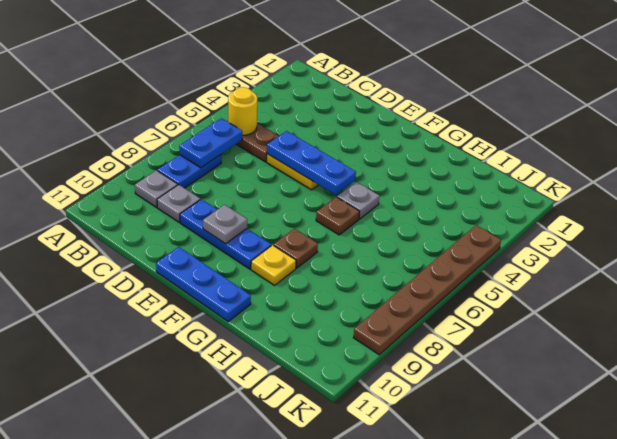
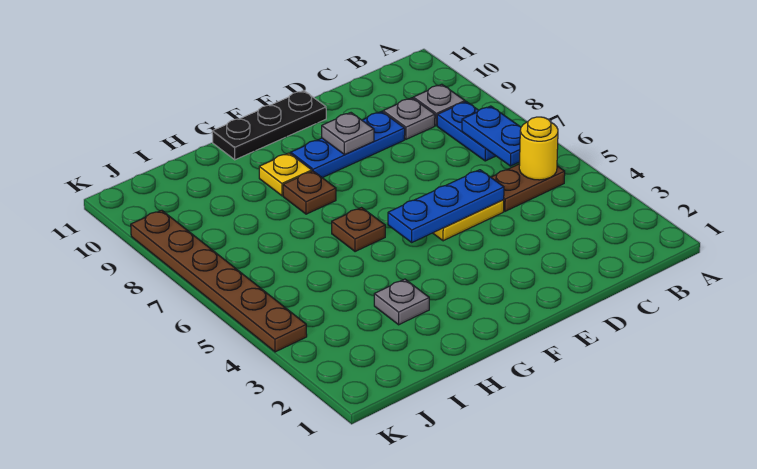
blue 1x3 plate [156,247,251,321] -> black 1x3 plate [212,91,326,160]
grey 1x1 plate [337,182,379,219] -> grey 1x1 plate moved to [374,279,429,325]

